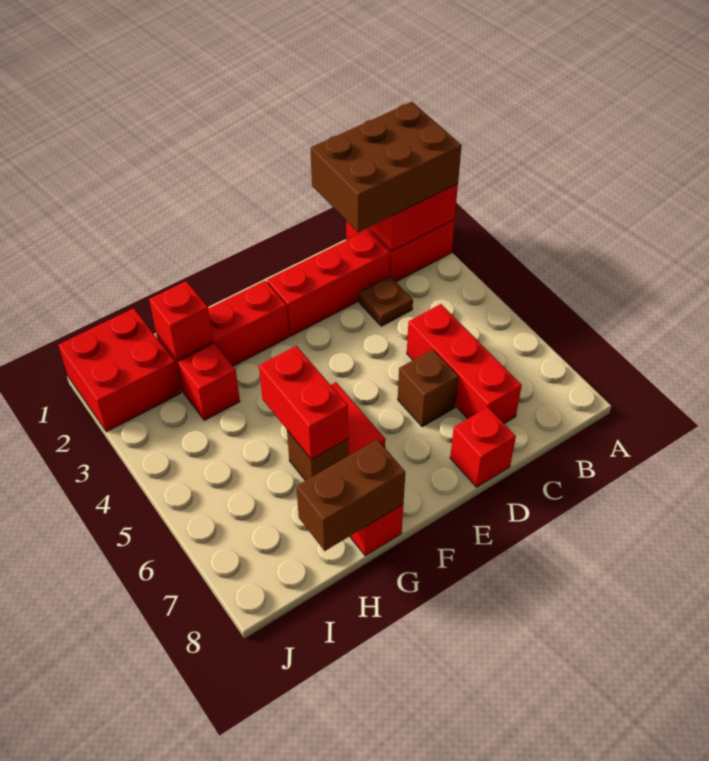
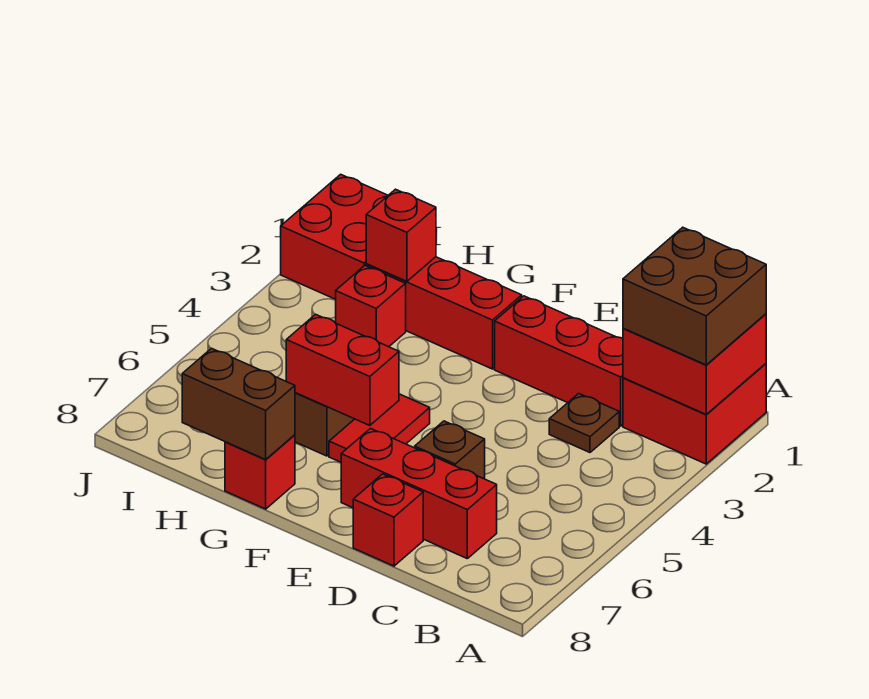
brown 2x3 brick [310,102,462,232] -> brown 2x2 brick [623,227,766,365]
red 1x3 brick [407,304,522,423] -> red 1x3 brick turned to [341,429,497,558]
red 1x2 brick [259,346,348,459] -> red 1x2 brick turned to [286,314,399,426]

